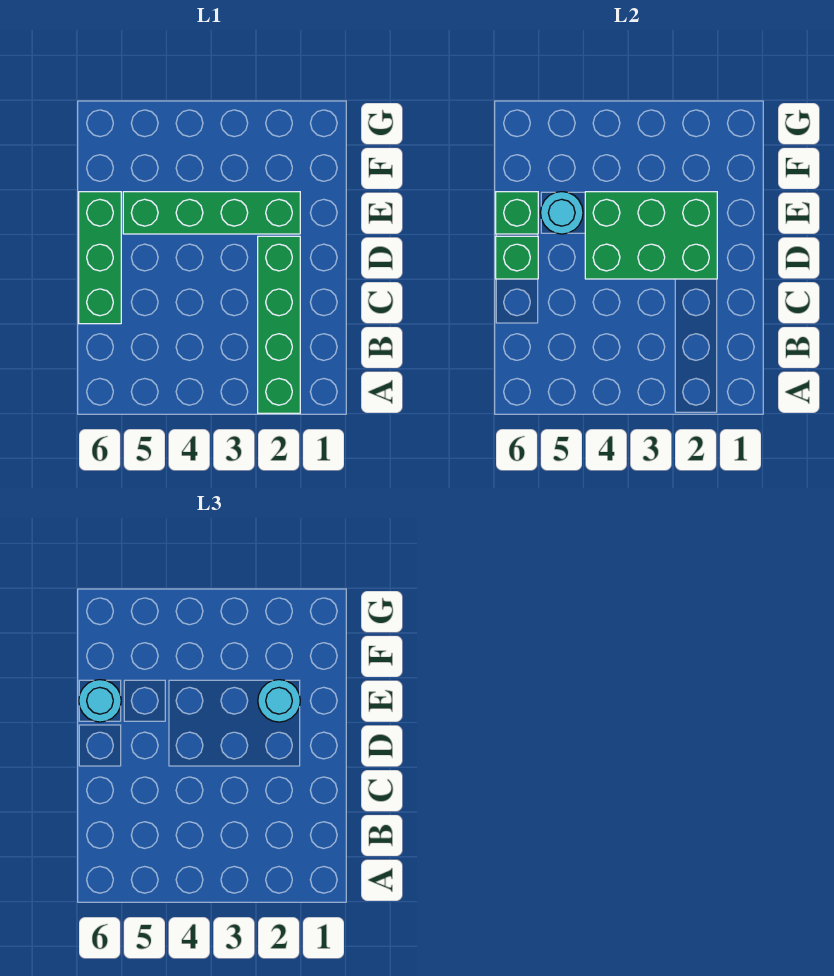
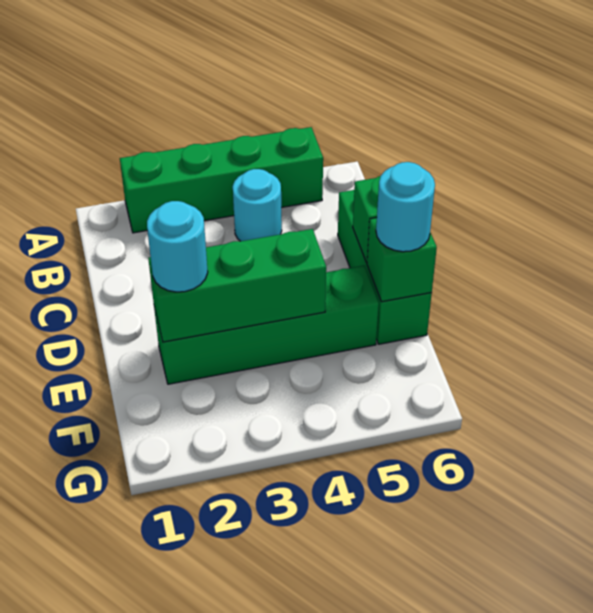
green 1x4 brick [258,236,300,413] -> green 1x4 brick turned to [120,127,323,233]
green 2x3 brick [585,192,717,279] -> green 1x3 brick [148,229,326,342]
cyan 1x1 round brick [541,192,583,234] -> cyan 1x1 round brick moved to [233,169,282,241]

